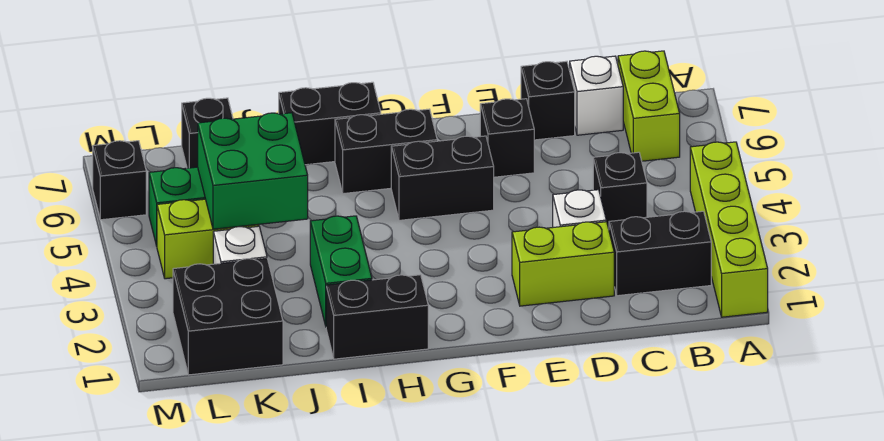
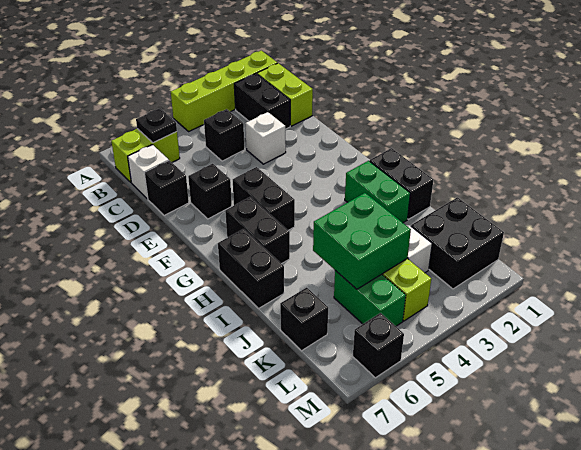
none -> black 1x1 plate [136,108,177,143]
lime 1x2 brick [512,222,614,306] -> lime 1x2 brick moved to [257,63,313,126]
green 1x2 brick [310,216,372,326] -> green 1x2 brick turned to [345,161,410,223]

